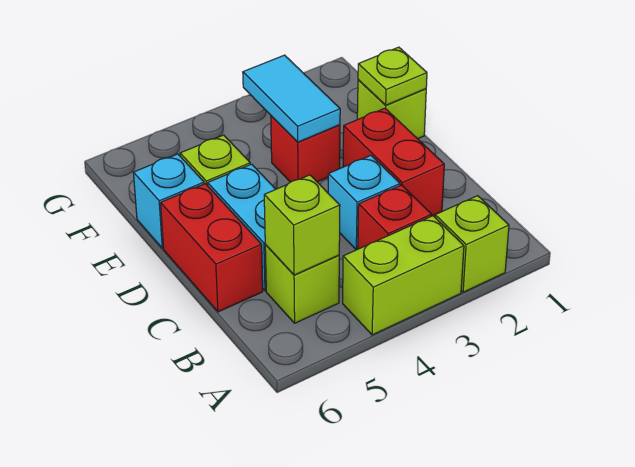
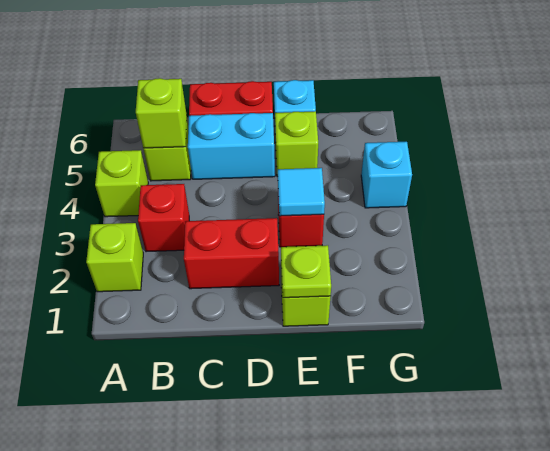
lime 1x2 brick [343,216,464,335] -> lime 1x1 brick [95,150,148,217]
cyan 1x1 brick [328,155,400,250] -> cyan 1x1 brick moved to [361,142,412,208]
cyan 1x2 tile [243,55,340,142] -> cyan 1x1 tile [278,168,325,216]

